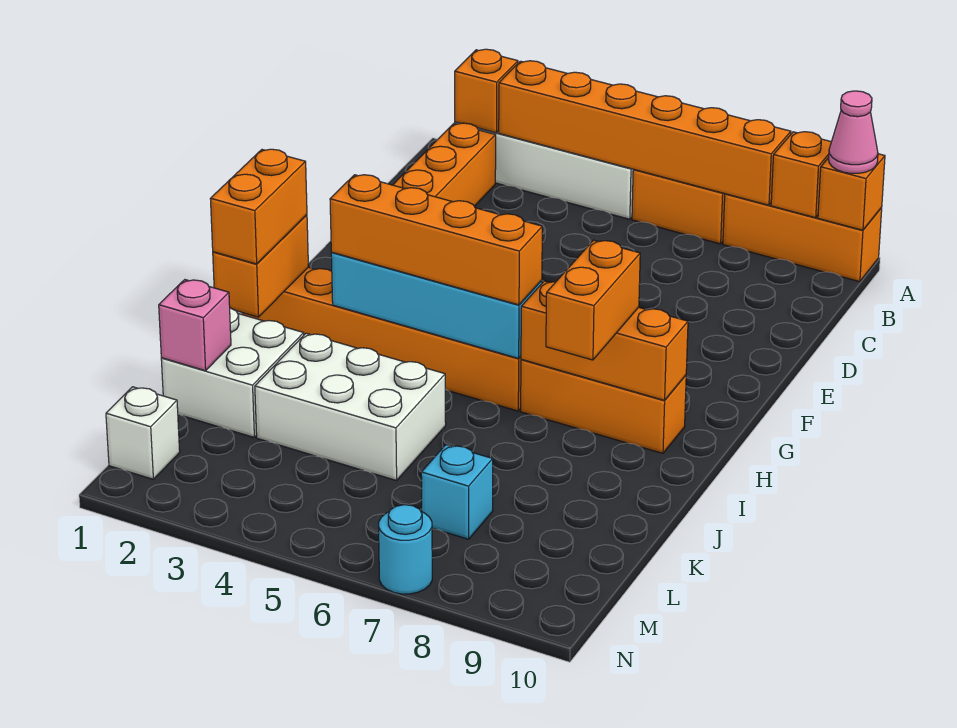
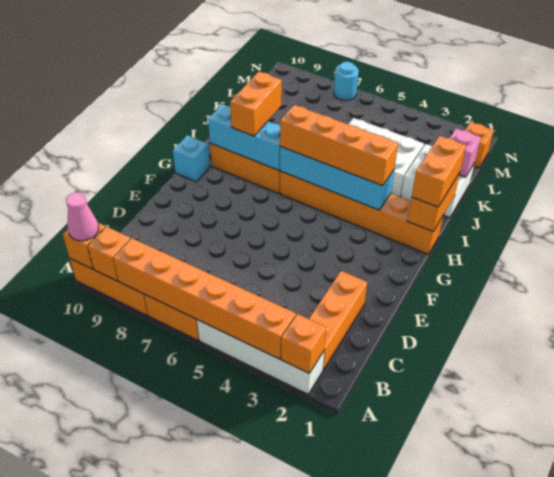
orange 1x3 brick [521,281,688,400] -> cyan 1x3 brick [208,104,280,170]
cyan 1x1 brick [421,445,493,539] -> cyan 1x1 brick moved to [173,135,210,182]
white 1x1 brick [106,387,180,479] -> orange 1x1 brick [465,122,494,168]

